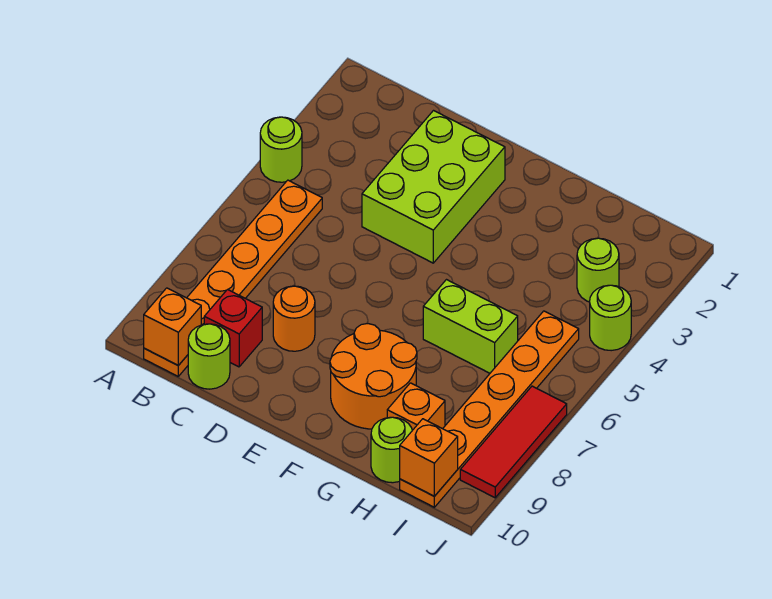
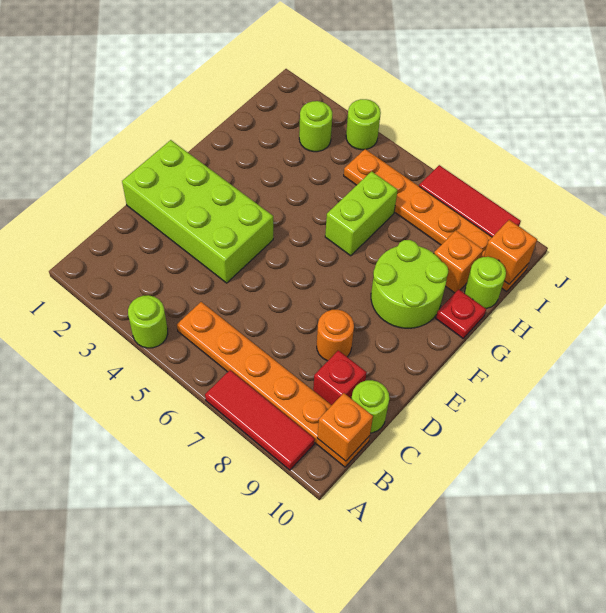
none -> red 1x3 tile [205,370,315,470]
lime 2x3 brick [362,111,505,263] -> lime 2x4 brick [122,140,273,283]
orange 2x2 round brick [330,324,417,429] -> lime 2x2 round brick [371,240,448,328]
none -> red 1x1 plate [436,289,486,338]

